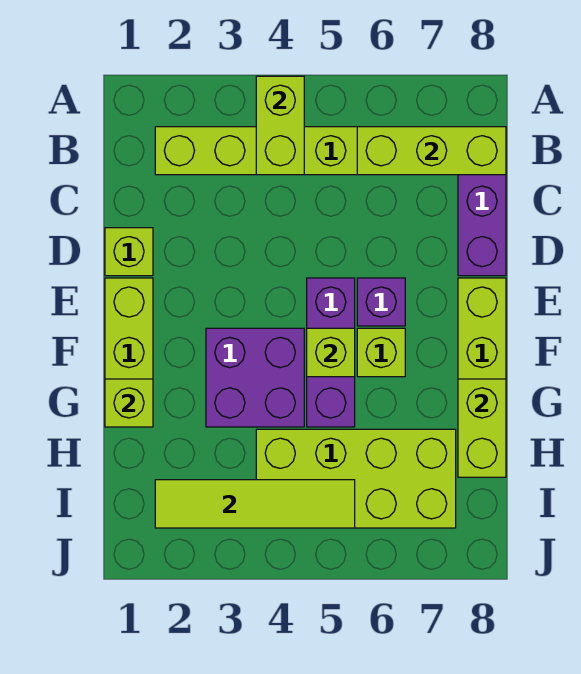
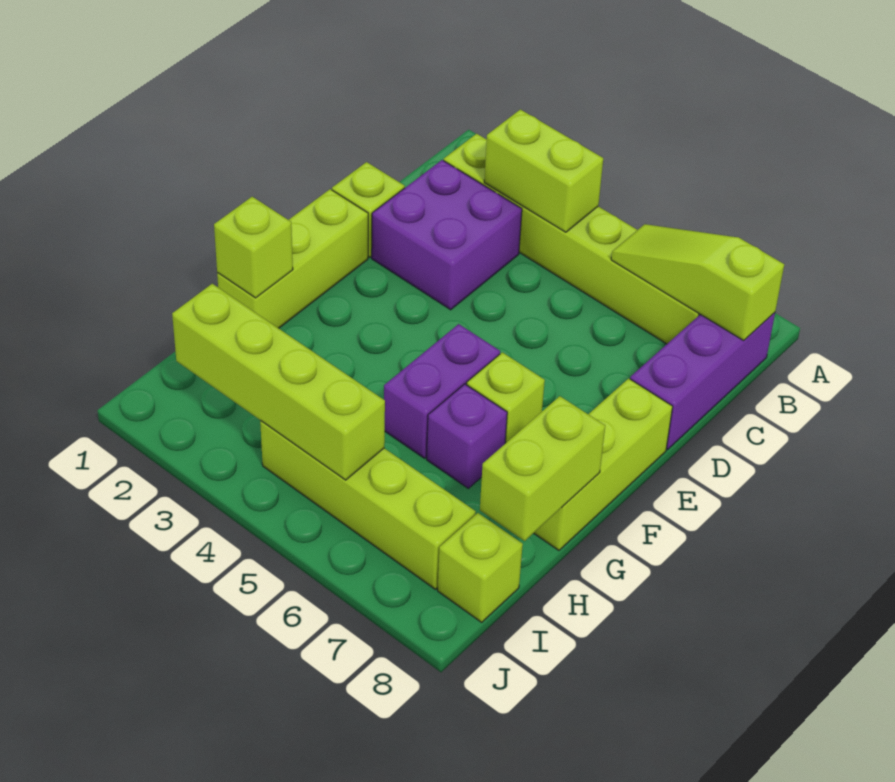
lime 1x2 brick [256,76,304,175] -> lime 1x2 brick turned to [484,109,603,232]
lime 1x3 brick [357,127,506,175] -> lime 1x3 slope [611,224,784,340]
purple 1x3 brick [307,278,355,427] -> purple 1x2 brick [384,324,500,458]
purple 1x1 brick [357,278,405,326] -> purple 1x1 brick moved to [427,384,507,488]
purple 2x2 brick [206,328,304,427] -> purple 2x2 brick moved to [372,160,522,310]
lime 1x1 brick [307,328,355,377] -> lime 1x1 brick moved to [438,513,523,622]
lime 2x4 brick [256,429,456,528] -> lime 1x4 brick [260,421,476,589]
lime 1x4 tile [155,480,355,528] -> lime 1x4 brick [172,284,385,480]

